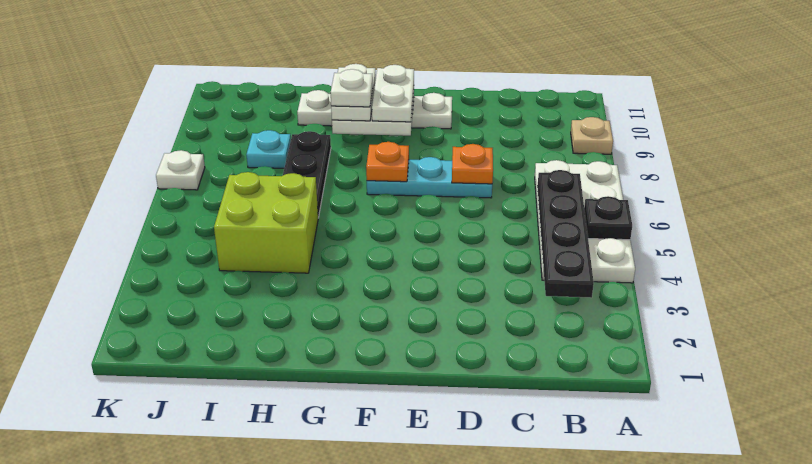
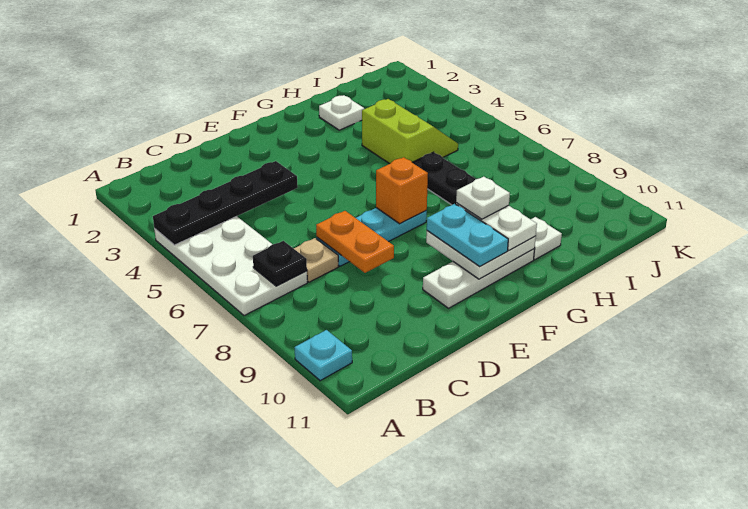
black 1x1 plate [584,196,632,240] -> black 1x1 plate moved to [253,241,307,286]
tan 1x1 plate [571,117,613,154] -> tan 1x1 plate moved to [294,238,339,282]
black 1x4 plate [537,170,594,298] -> black 1x4 plate turned to [153,161,298,245]
orange 1x1 plate [452,144,493,184] -> orange 1x2 plate [316,211,394,273]
orange 1x1 plate [366,142,409,182] -> orange 1x1 brick [376,157,428,224]
white 1x2 plate [372,65,414,122] -> cyan 1x2 plate [427,204,508,267]
lime 2x2 brick [214,172,318,273] -> lime 2x2 slope [362,99,458,164]
cyan 1x1 plate [246,130,291,168] -> cyan 1x1 plate moved to [294,330,352,381]
white 1x1 plate [156,150,205,190] -> white 1x1 plate moved to [319,95,364,130]

